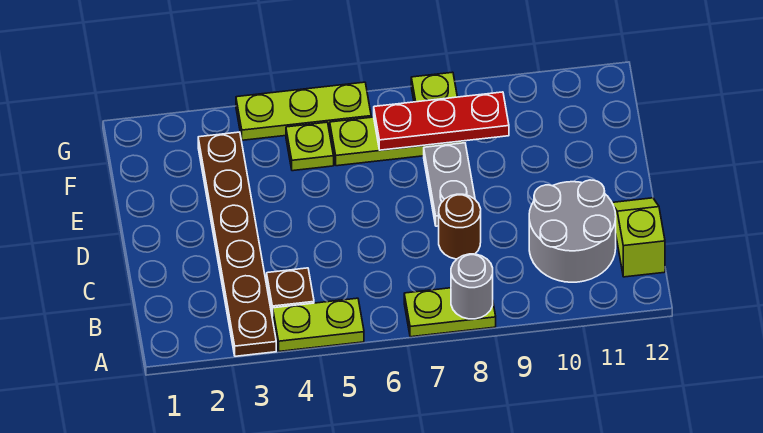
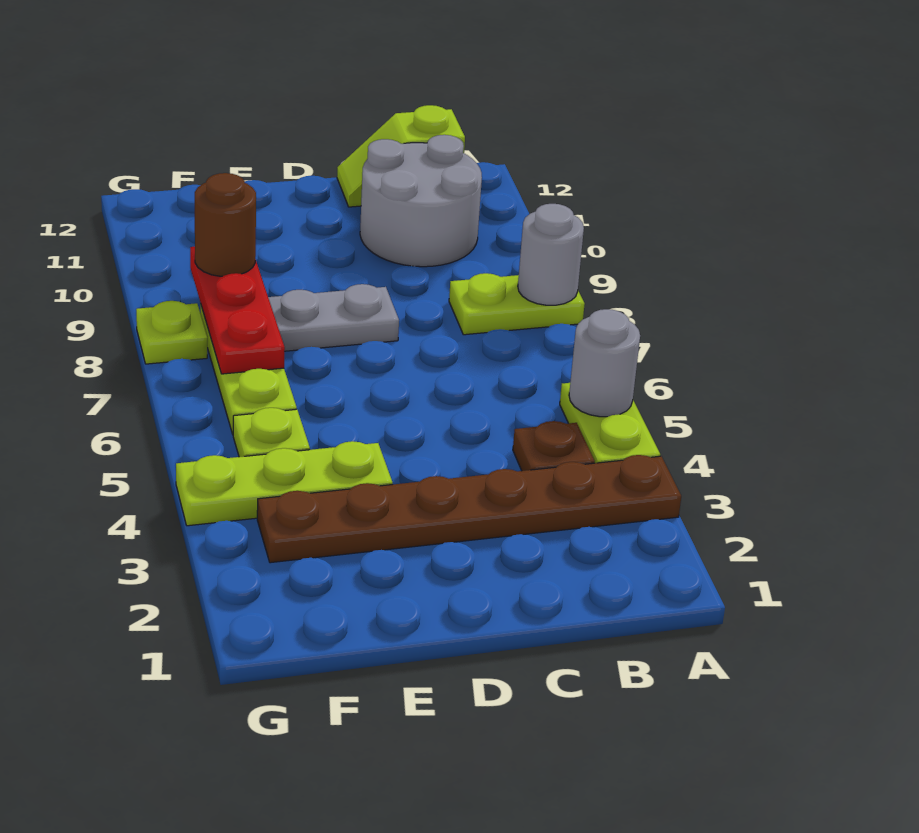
none -> grey 1x1 round brick [569,309,640,417]
lime 1x2 plate [404,288,496,337] -> lime 1x2 plate turned to [449,273,585,335]
brown 1x1 round brick [439,194,481,259] -> brown 1x1 round brick moved to [195,173,256,276]
lime 1x3 plate [236,82,371,140] -> lime 1x3 plate turned to [176,441,393,526]

